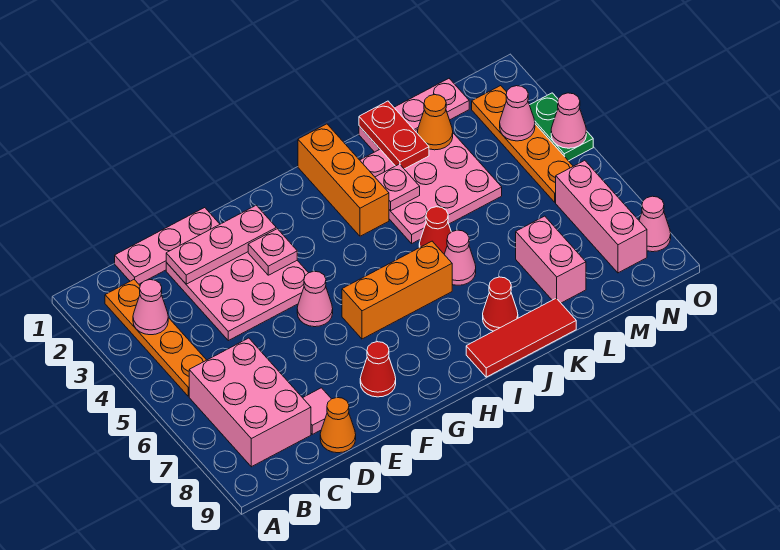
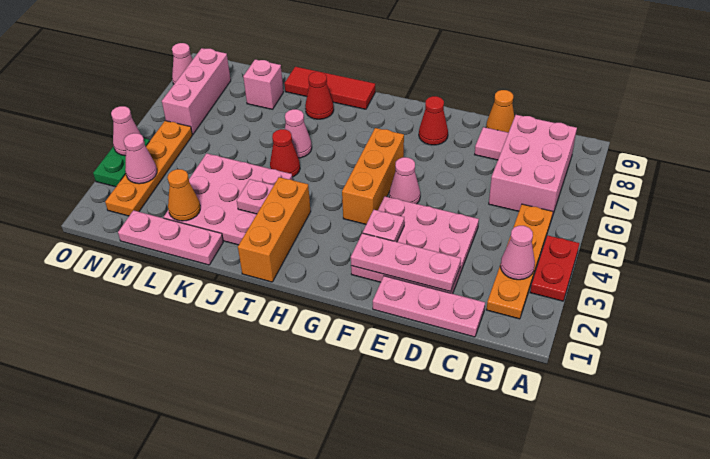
orange 1x3 brick [342,241,452,339] -> orange 1x3 brick turned to [342,128,404,224]
red 1x2 plate [359,101,429,169] -> red 1x2 plate moved to [530,235,579,301]
pink 1x2 brick [516,216,586,303] -> pink 1x1 brick [243,59,283,109]

